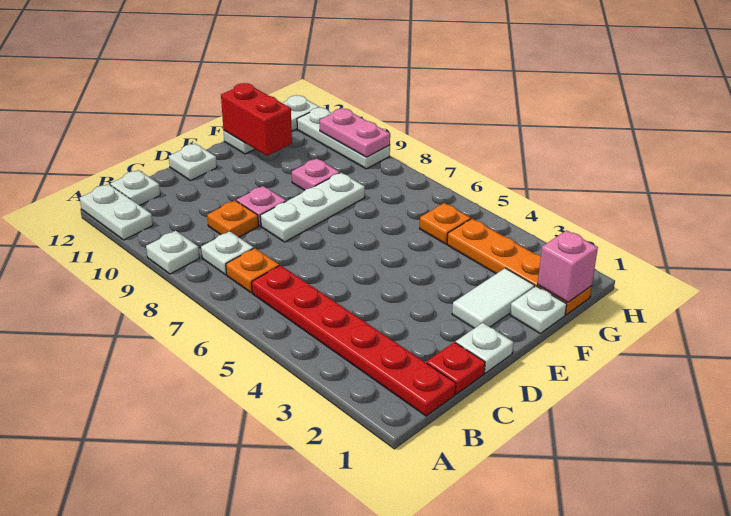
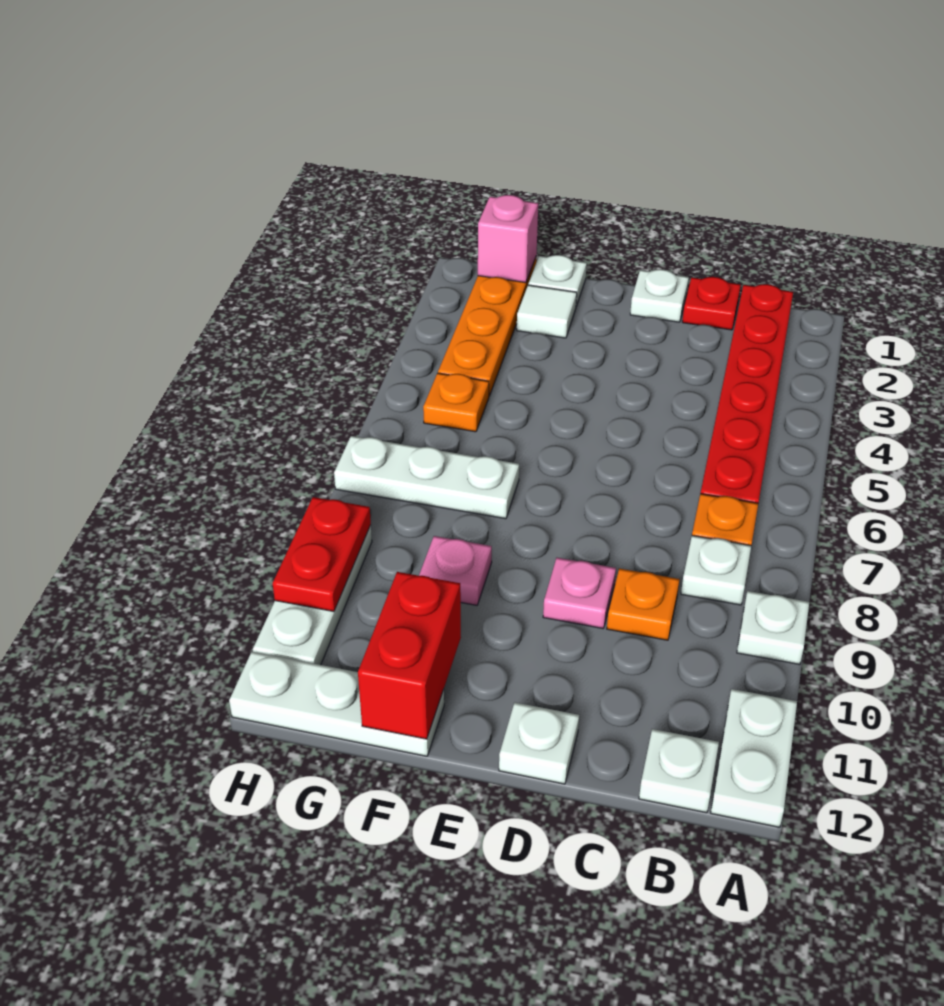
white 1x3 plate [260,173,365,242] -> white 1x3 plate moved to [334,436,519,519]
white 1x2 tile [452,268,535,328] -> white 1x1 tile [517,285,577,338]
pink 1x2 plate [320,108,390,157] -> red 1x2 plate [273,497,371,612]

